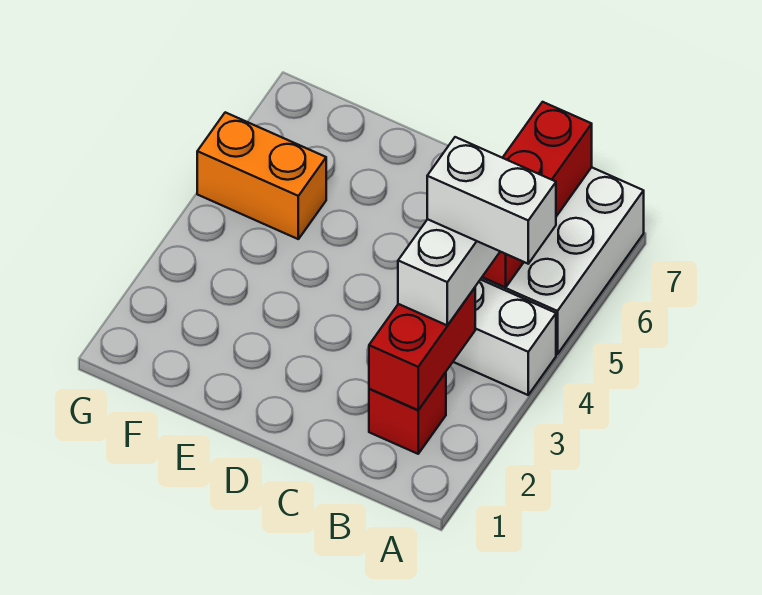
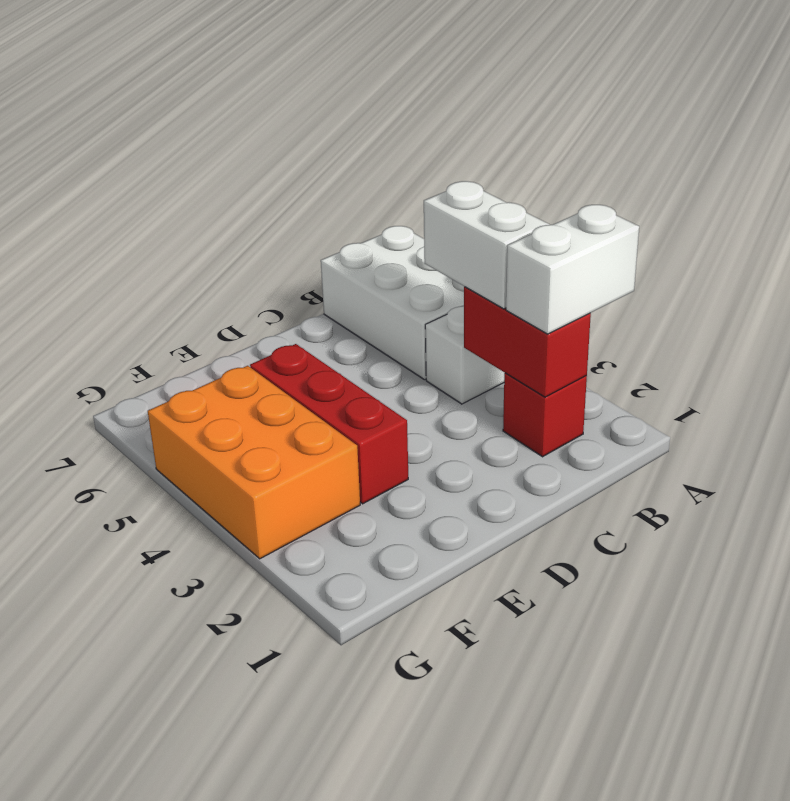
white 1x2 brick [427,137,556,264] -> white 1x2 brick moved to [506,205,639,334]
red 1x3 brick [482,102,592,287] -> red 1x3 brick moved to [250,344,408,504]
orange 1x2 brick [197,112,326,239] -> orange 2x3 brick [148,366,360,559]

